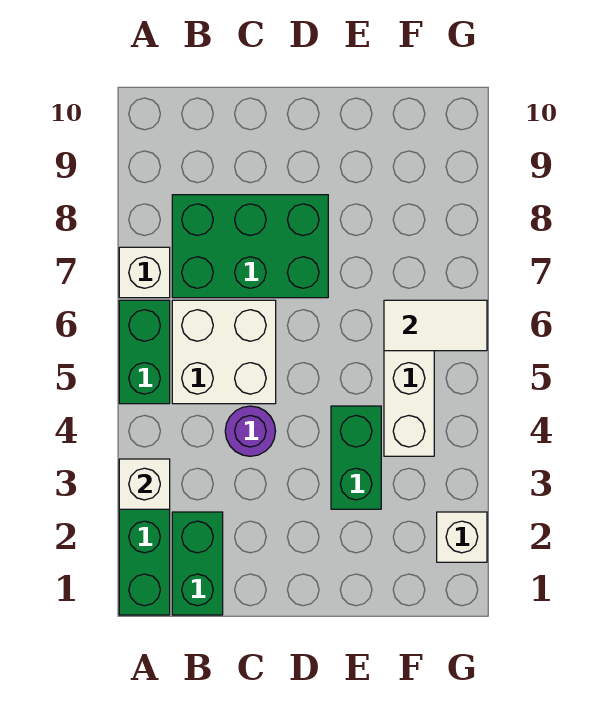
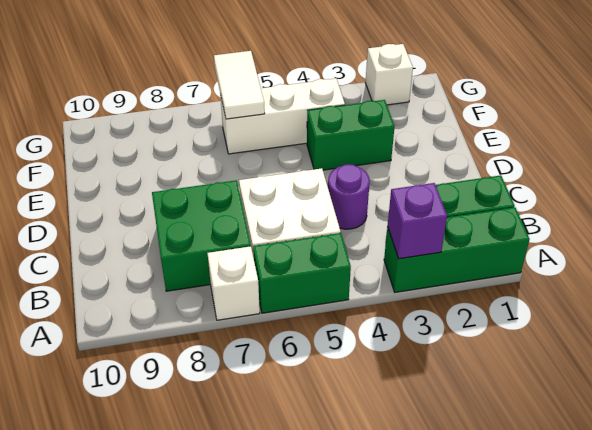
white 1x1 brick [119,459,170,509] -> purple 1x1 brick [388,183,447,259]
green 2x3 brick [172,195,328,298] -> green 2x2 brick [152,180,251,291]

